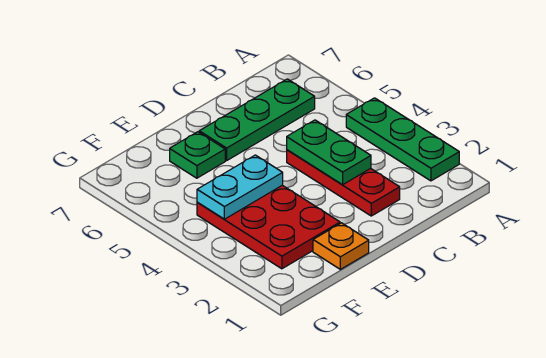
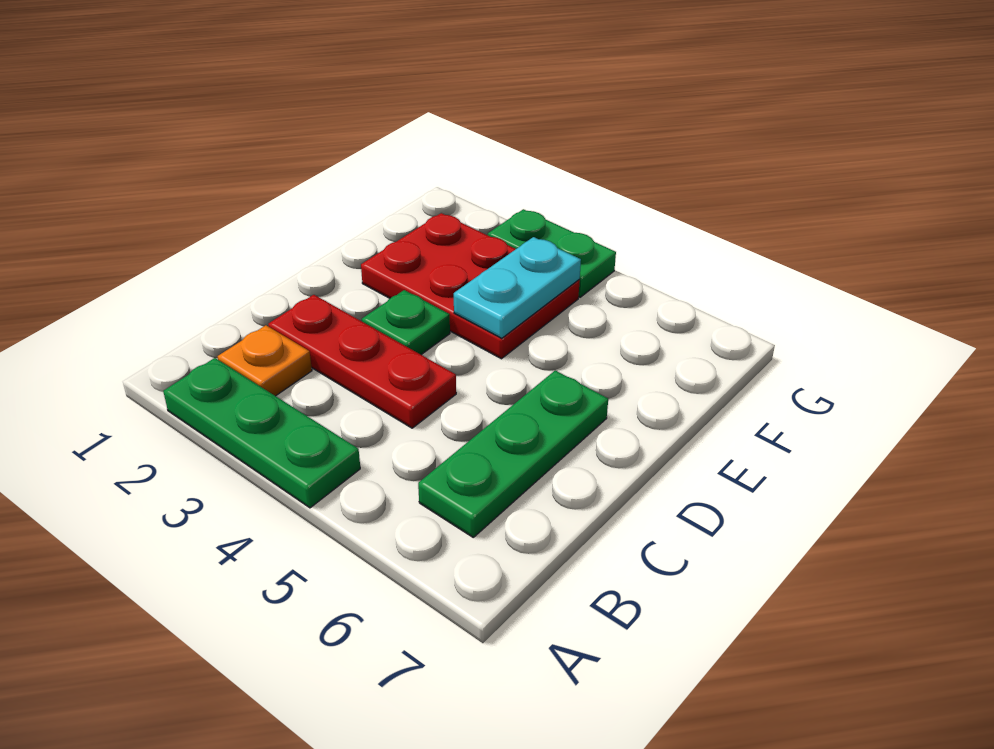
green 1x2 plate [287,120,371,185] -> green 1x2 plate moved to [488,209,616,297]
orange 1x1 plate [313,223,369,269] -> orange 1x1 plate moved to [218,325,312,396]
green 1x1 plate [170,132,225,178] -> green 1x1 plate moved to [362,290,450,355]

